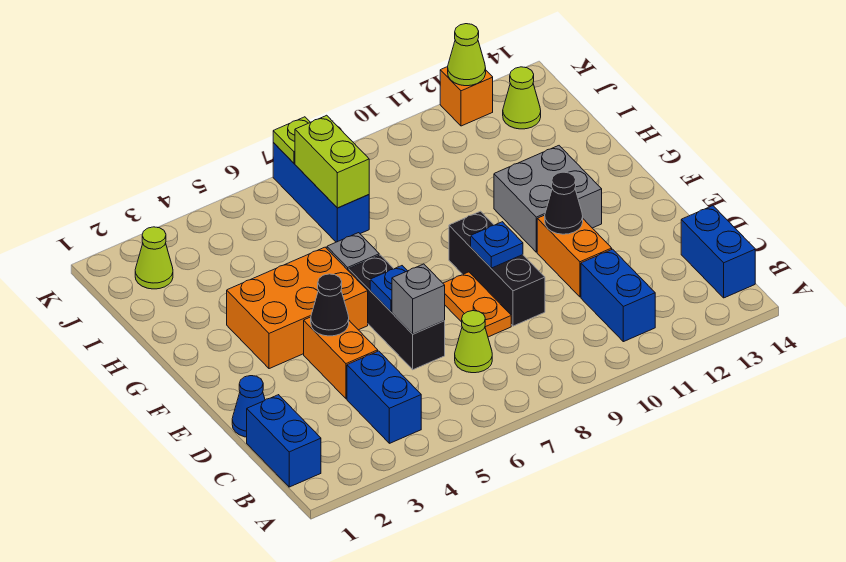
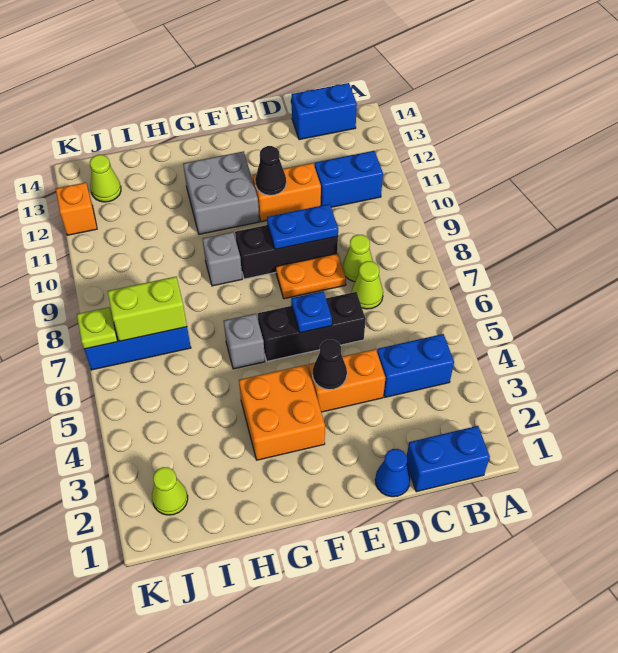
grey 1x1 brick [392,264,445,334] -> grey 1x1 brick moved to [203,232,242,286]
blue 1x1 plate [471,222,523,268] -> blue 1x2 plate [267,204,338,249]
orange 2x3 brick [227,247,368,369] -> orange 2x2 brick [239,365,325,460]
lime 1x1 cone [448,24,486,86] -> lime 1x1 cone moved to [343,235,373,282]

